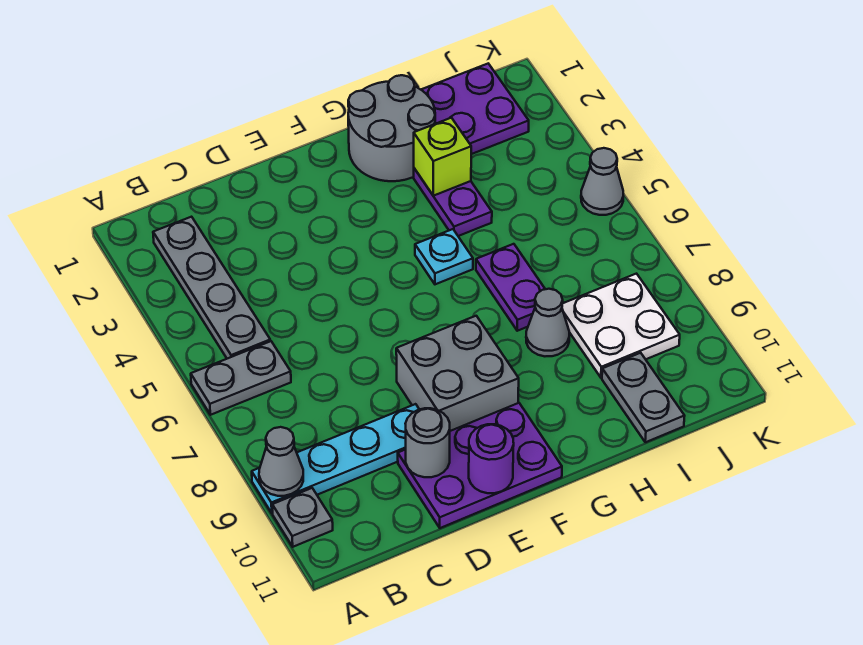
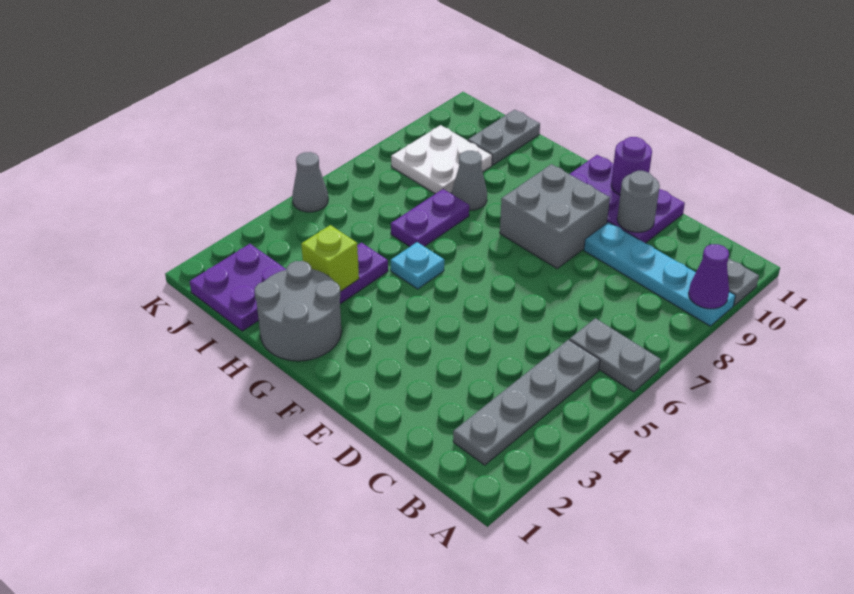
grey 1x1 cone [259,427,303,496] -> purple 1x1 cone [688,244,729,309]

